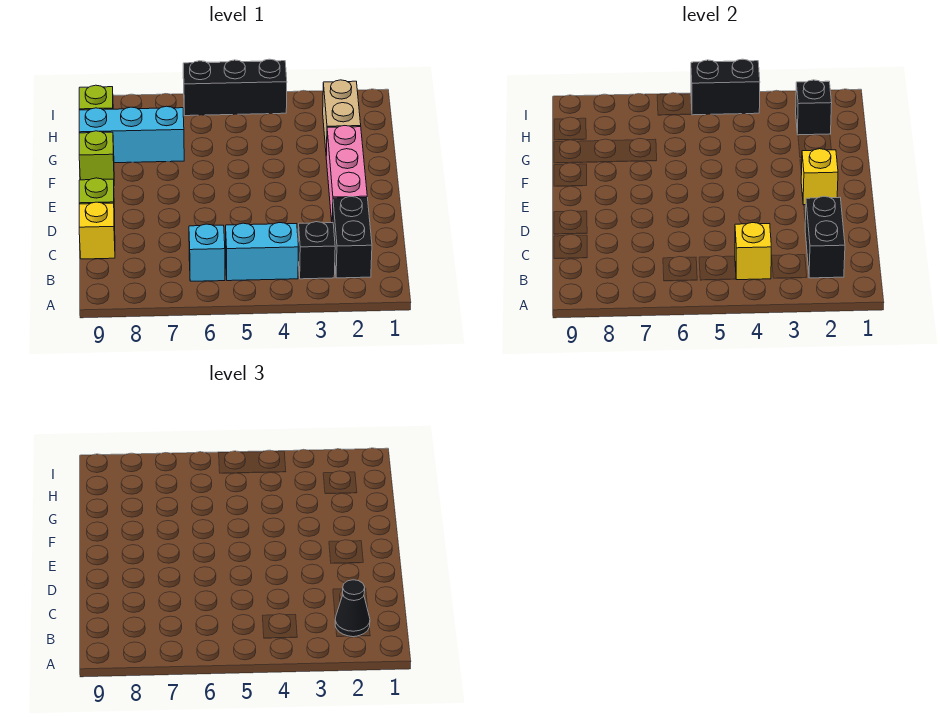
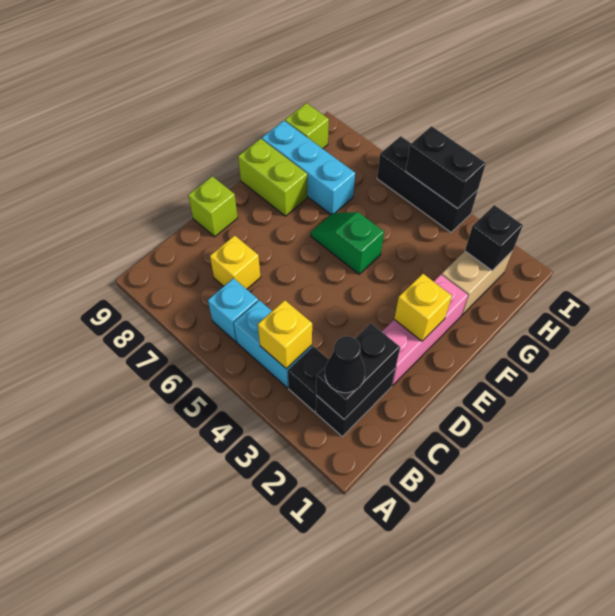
yellow 1x1 brick [79,202,115,259] -> yellow 1x1 brick moved to [210,235,261,289]
none -> green 1x2 slope [311,212,384,274]
lime 1x1 brick [79,131,114,180] -> lime 1x2 brick [238,139,307,216]

